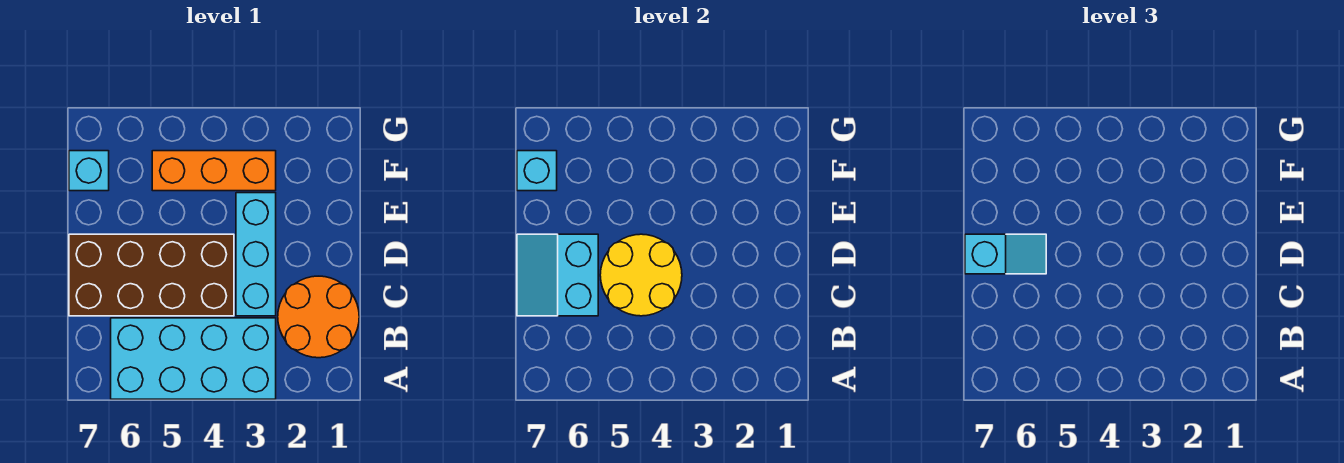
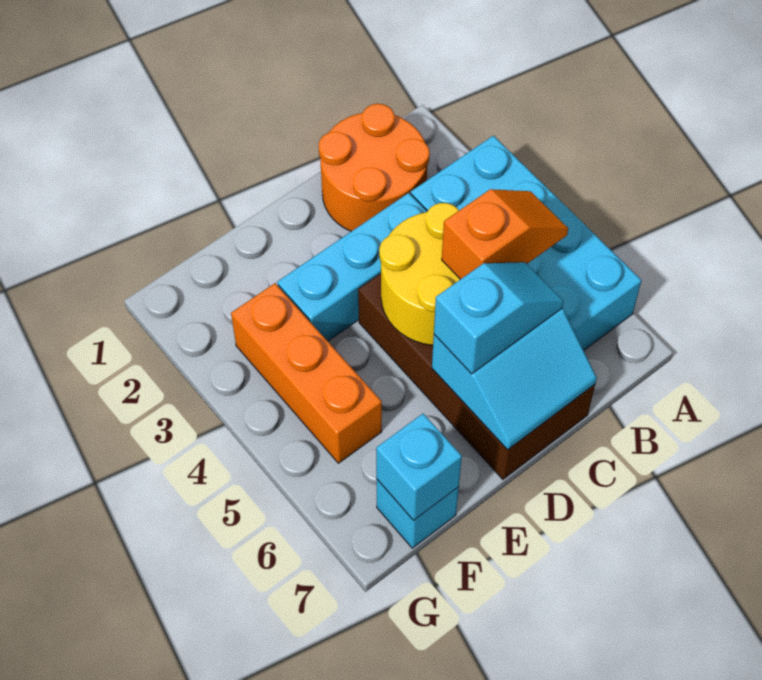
none -> orange 1x2 slope [442,189,568,279]
cyan 1x2 slope [965,234,1046,274] -> cyan 1x2 slope turned to [434,262,564,374]

